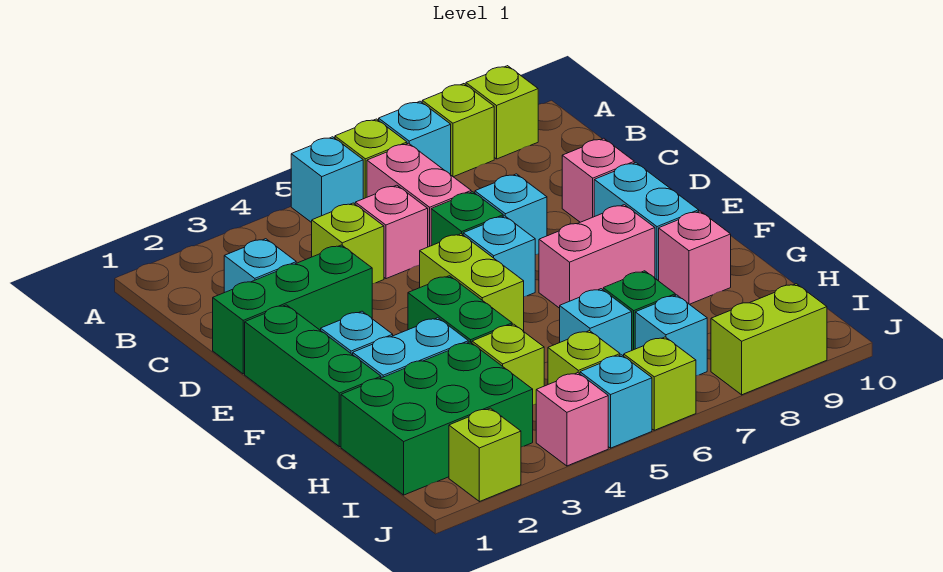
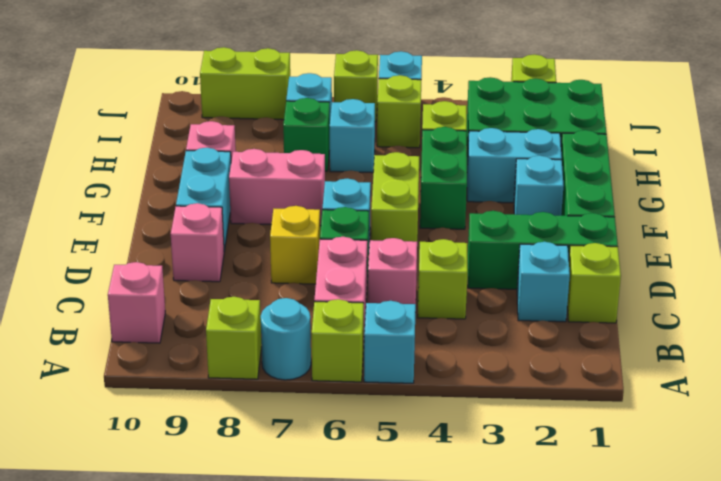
cyan 1x1 brick [379,101,451,175] -> cyan 1x1 round brick [261,298,311,380]
lime 1x1 brick [466,66,538,159] -> lime 1x1 brick moved to [567,243,621,323]
cyan 1x1 brick [475,174,547,255] -> yellow 1x1 brick [270,206,320,284]
pink 1x1 brick [536,373,608,466] -> pink 1x1 brick moved to [108,262,165,343]

